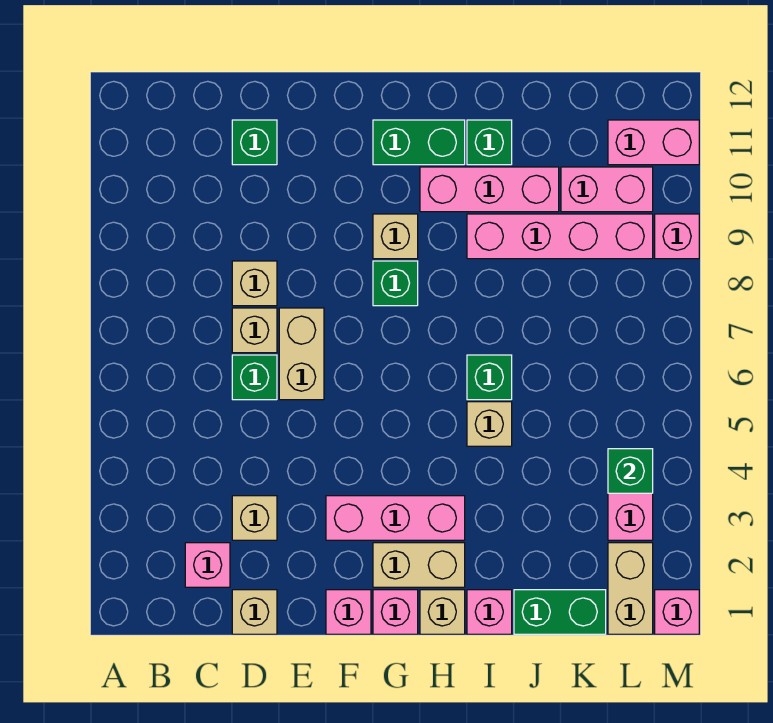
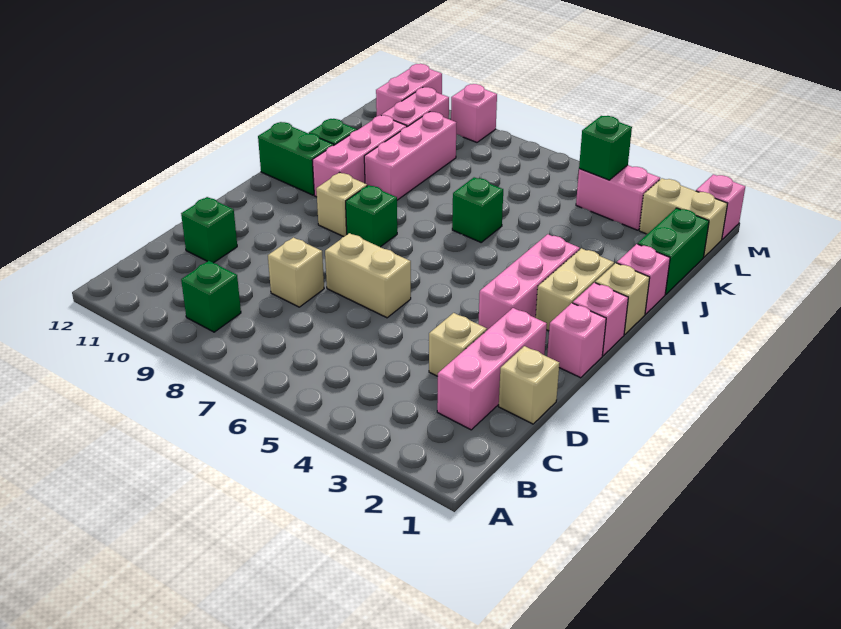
pink 1x1 brick [185,543,230,587] -> pink 1x3 brick [437,308,547,430]
green 1x1 brick [232,355,277,400] -> green 1x1 brick moved to [181,261,241,332]
tan 1x1 brick [232,308,277,353] -> none
green 1x2 brick [373,120,465,165] -> green 1x2 brick turned to [258,122,334,195]
tan 1x1 brick [467,402,512,446] -> none
pink 1x4 brick [467,214,653,259] -> pink 1x3 brick [364,112,456,200]

